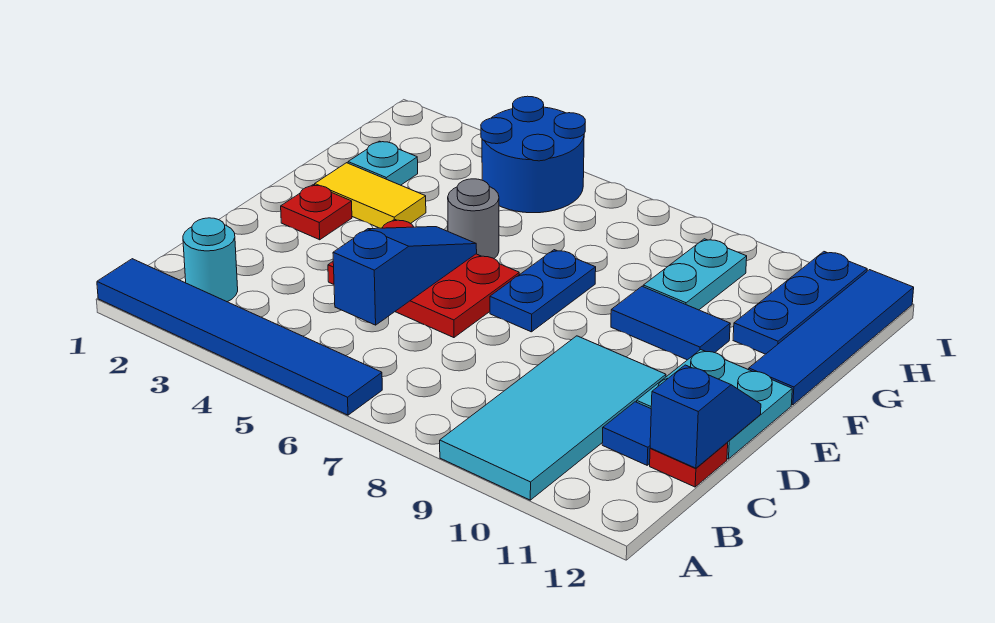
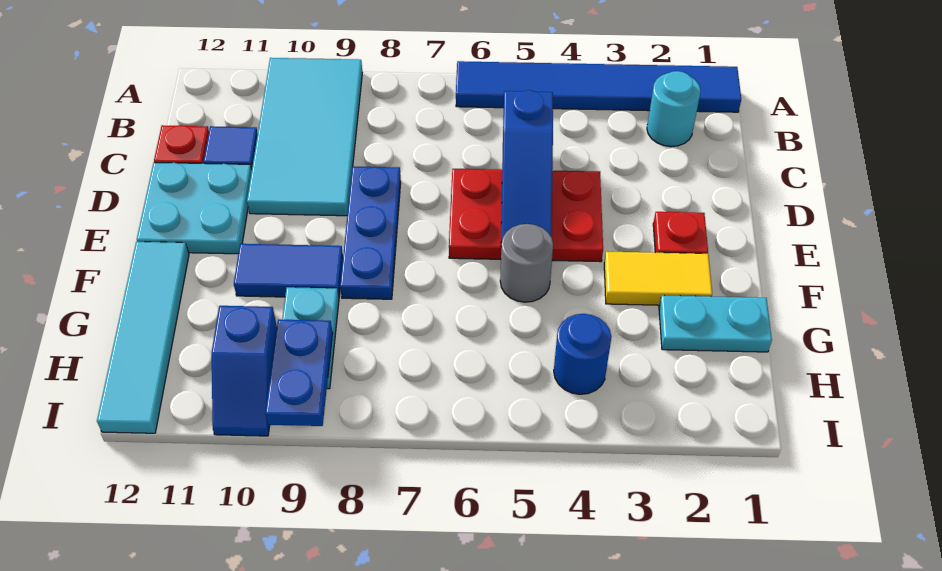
blue 1x2 slope [650,365,761,468] -> blue 1x2 slope moved to [212,306,277,436]
blue 1x2 plate [490,250,596,332] -> blue 1x2 plate moved to [265,320,333,426]
blue 1x4 tile [749,270,914,405] -> cyan 1x4 tile [97,242,189,433]
cyan 1x1 plate [348,141,418,185] -> cyan 1x2 plate [659,295,772,352]
blue 1x3 plate [733,252,867,354] -> blue 1x3 plate moved to [340,166,401,299]
blue 2x2 round brick [481,96,585,213] -> blue 1x1 round brick [554,314,612,394]

